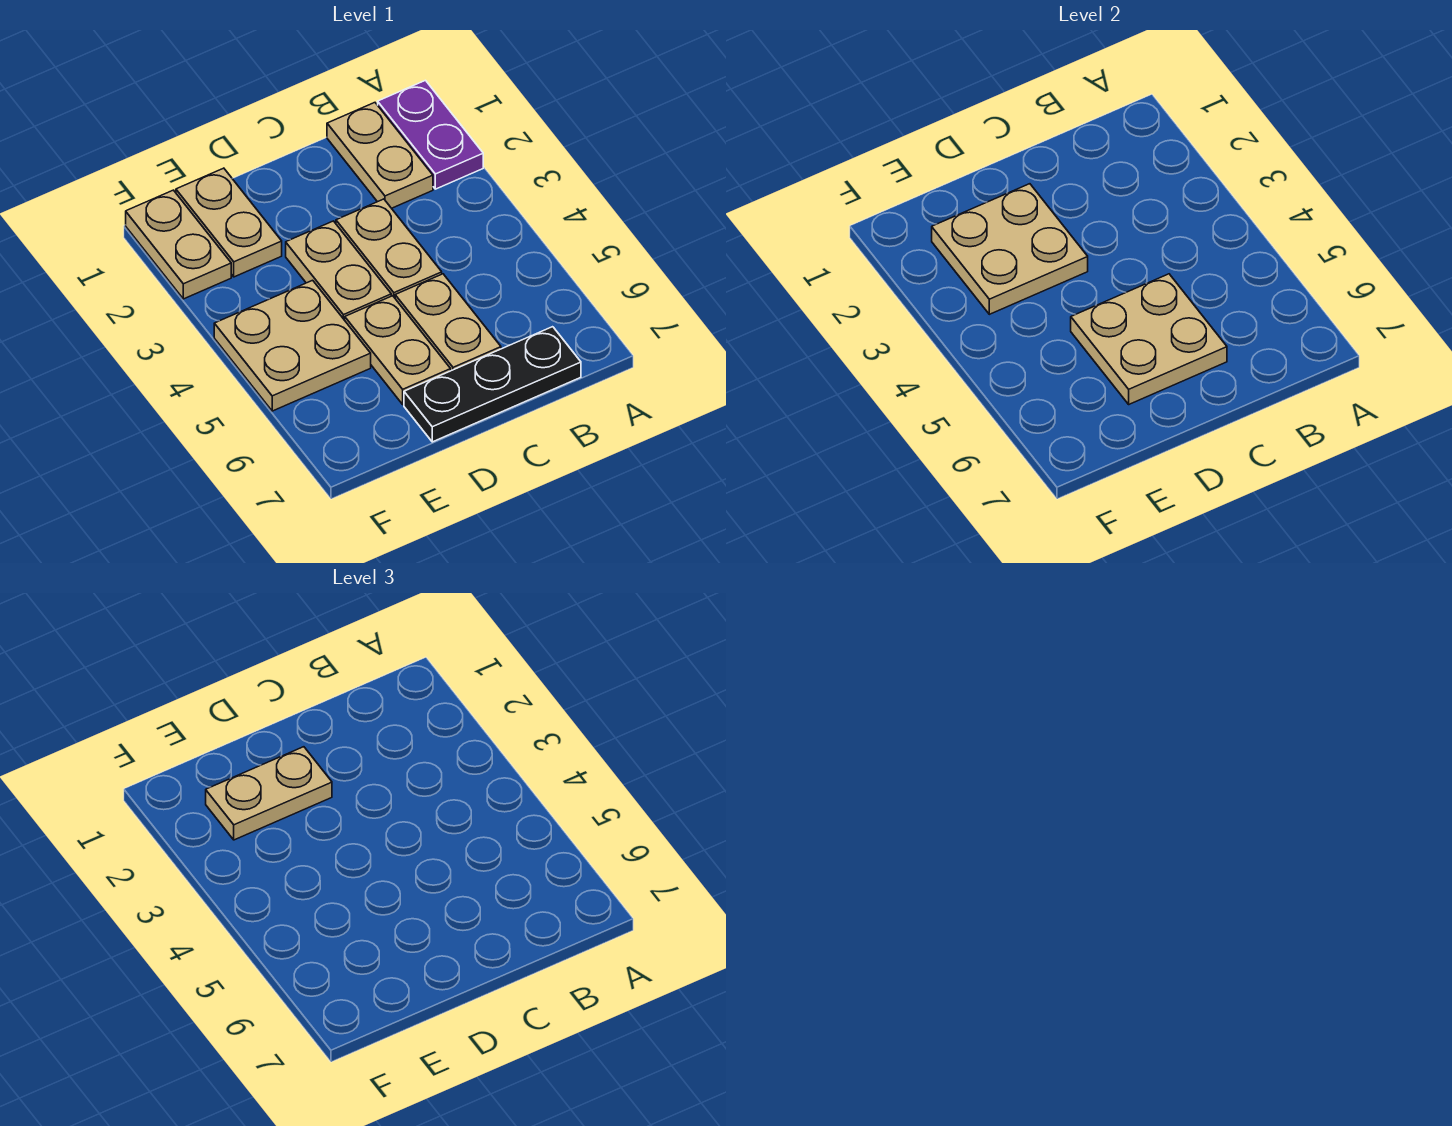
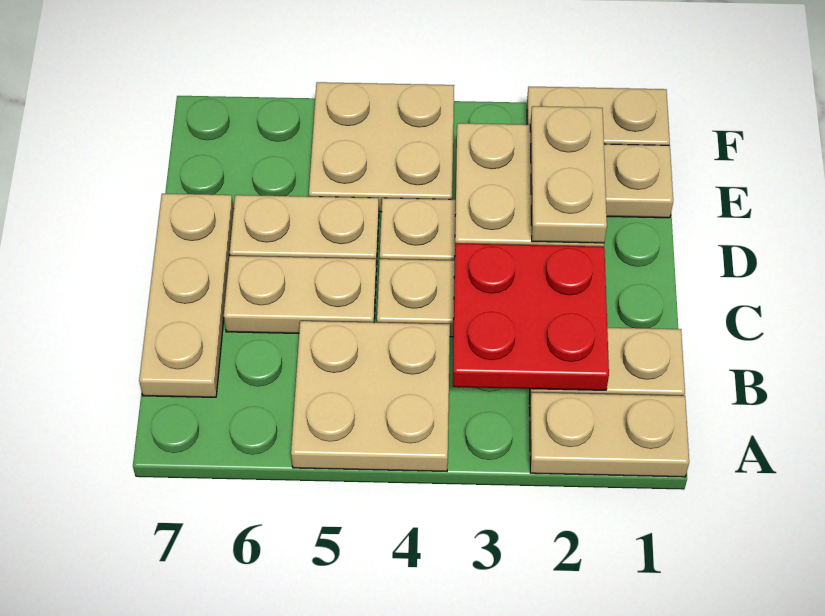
purple 1x2 plate [378,80,483,189] -> tan 1x2 plate [530,393,689,477]
none -> red 2x2 plate [453,243,609,390]
black 1x3 plate [404,327,581,442] -> tan 1x3 plate [139,194,234,397]
tan 2x2 plate [1071,274,1227,404] -> tan 2x2 plate moved to [291,321,450,471]

